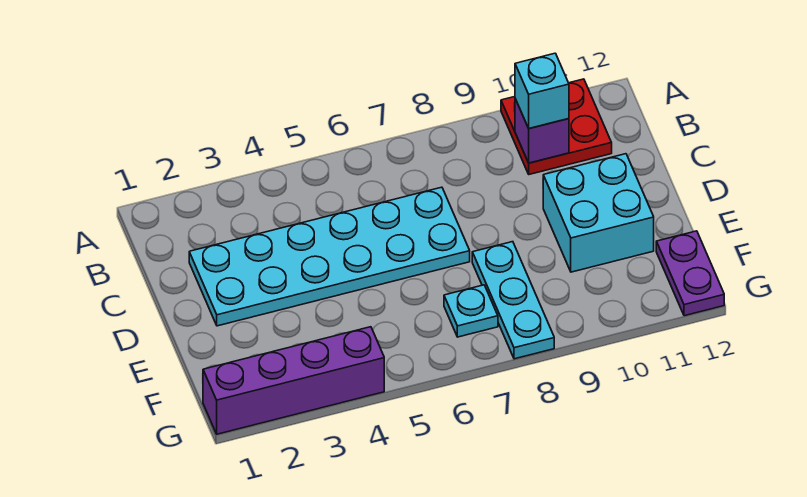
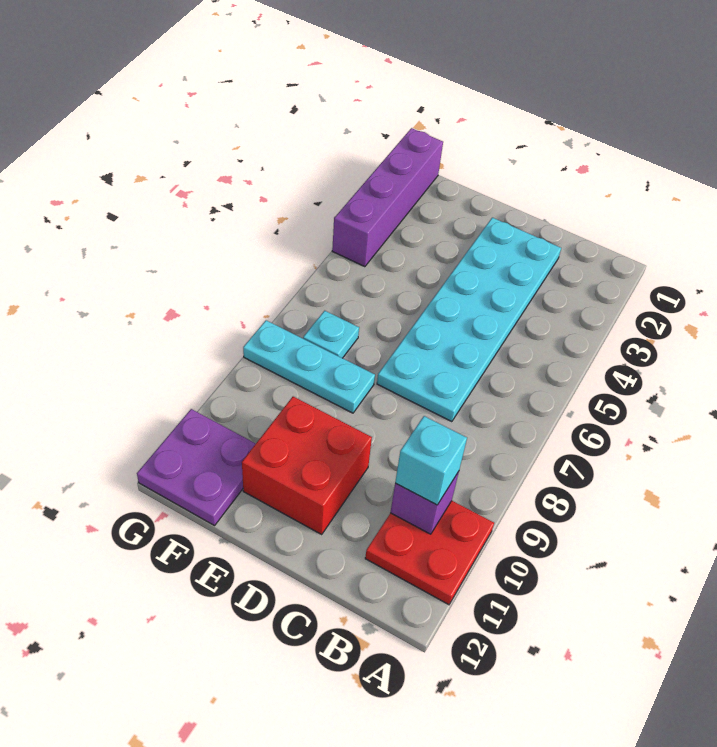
cyan 2x2 brick [543,154,654,272] -> red 2x2 brick [242,397,372,534]
purple 1x2 plate [656,231,724,316] -> purple 2x2 plate [137,409,256,526]

